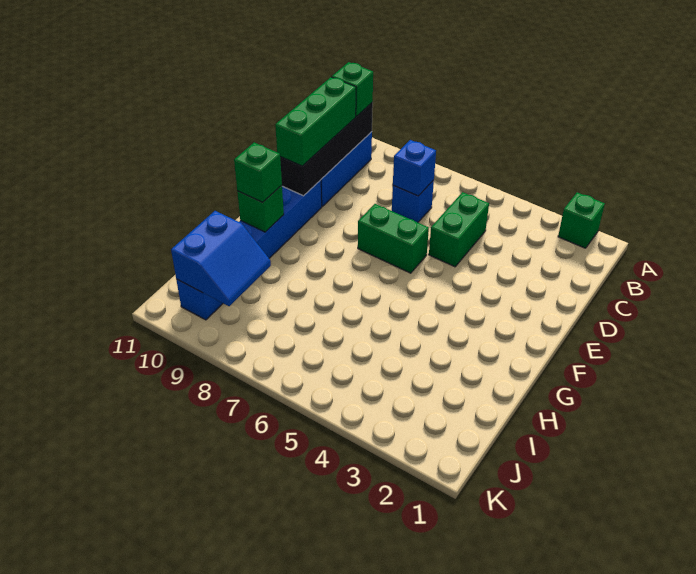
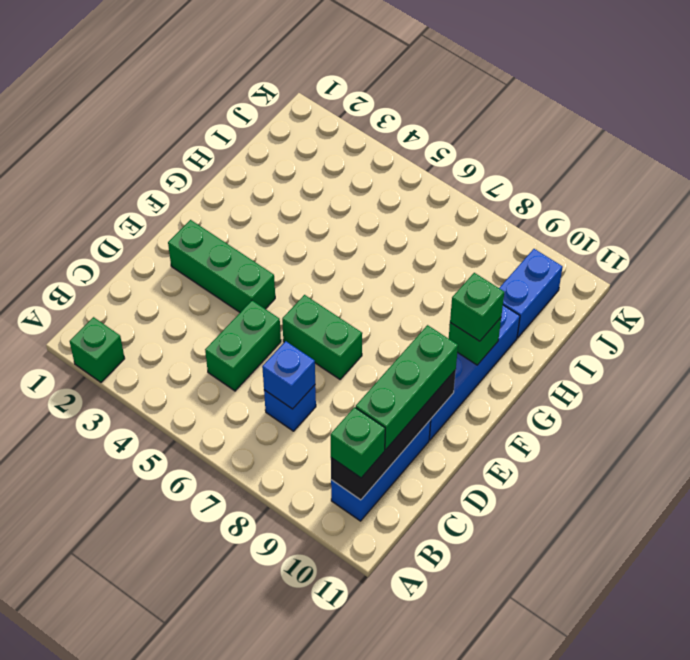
none -> green 1x3 brick [168,220,275,312]
blue 2x2 slope [171,211,271,306] -> none

